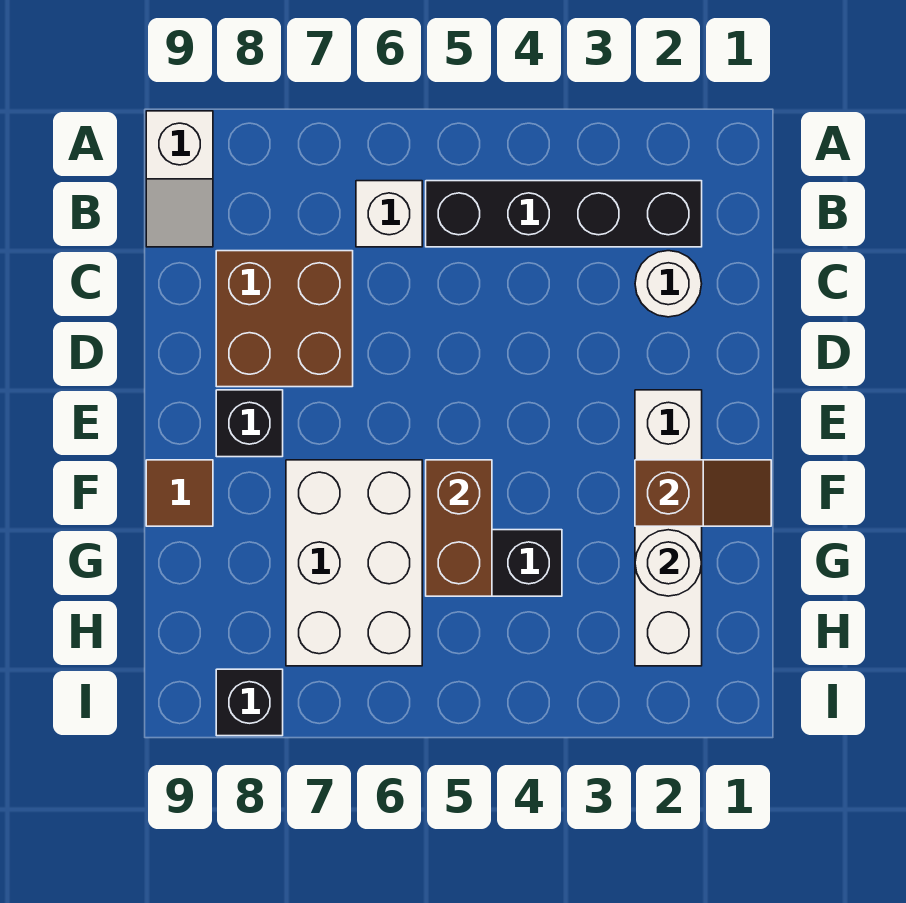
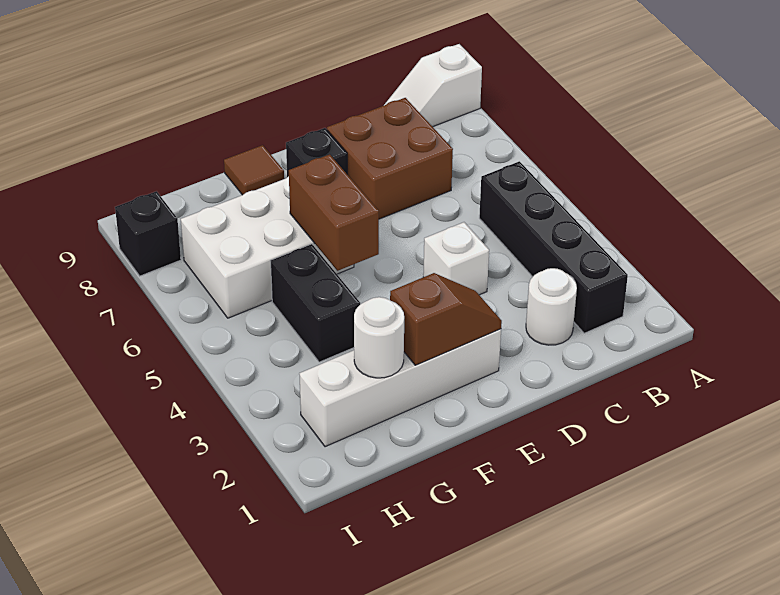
white 1x1 brick [356,181,422,247] -> white 1x1 brick moved to [423,222,489,295]
brown 1x2 slope [635,460,771,526] -> brown 1x2 slope turned to [390,273,502,365]
brown 1x2 brick [426,460,492,596] -> brown 1x2 brick turned to [289,154,379,271]

